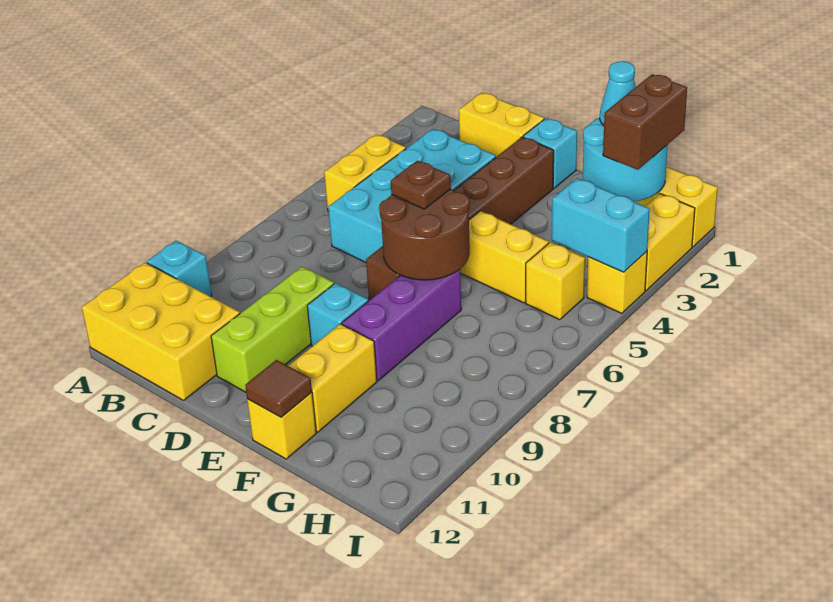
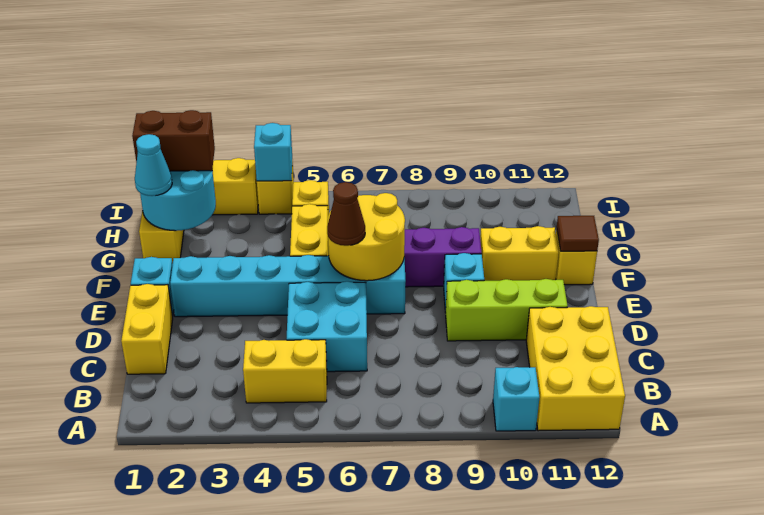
cyan 2x4 brick [328,129,496,263] -> cyan 2x2 brick [287,281,367,372]
brown 1x6 brick [366,137,554,300] -> cyan 1x6 brick [170,255,406,317]
brown 2x2 round brick [379,189,470,280] -> yellow 2x2 round brick [328,193,405,281]
brown 1x1 plate [391,161,451,209] -> brown 1x1 cone [327,182,365,246]
cyan 1x2 brick [552,178,650,272] -> cyan 1x1 brick [254,123,292,181]

